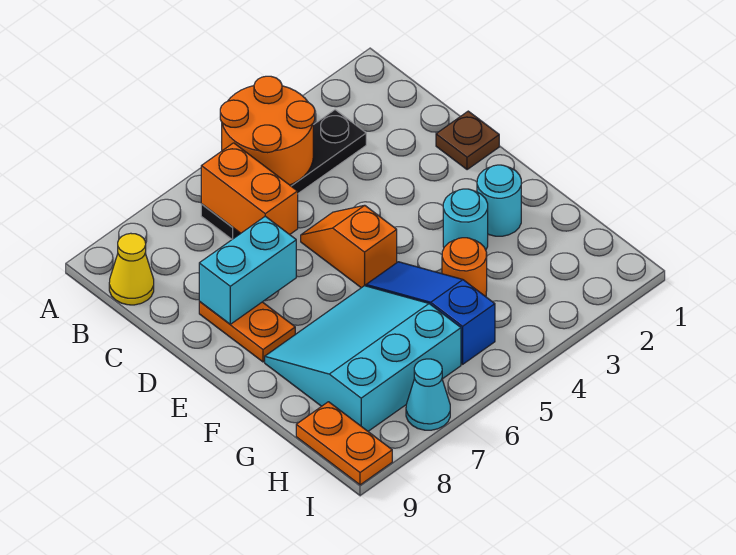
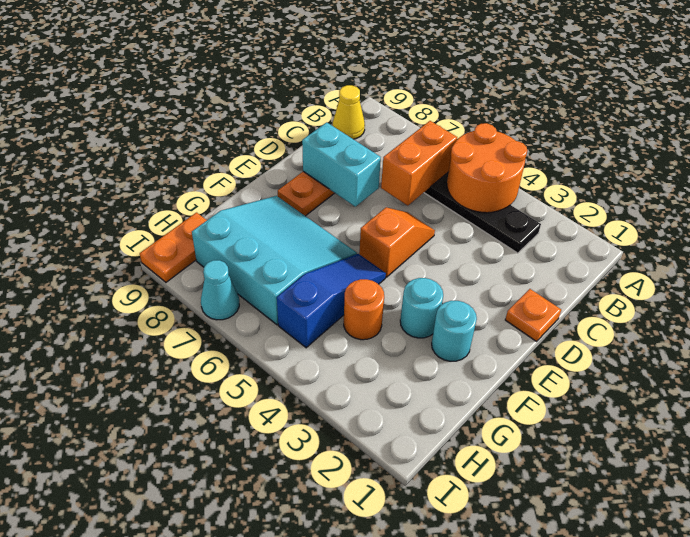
brown 1x1 plate [436,111,499,170] -> orange 1x1 plate [505,289,561,341]

